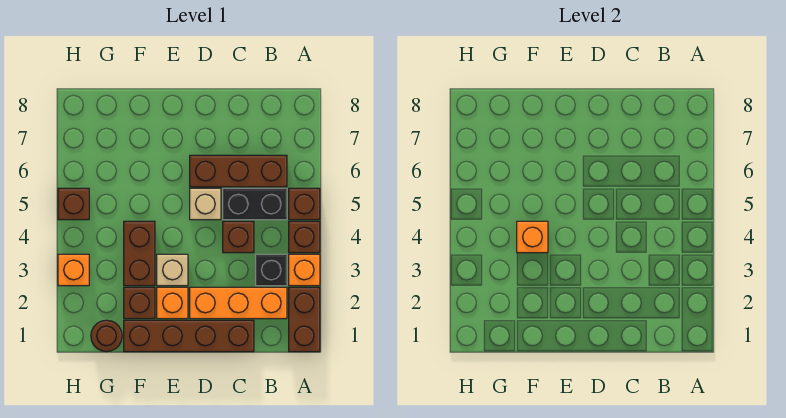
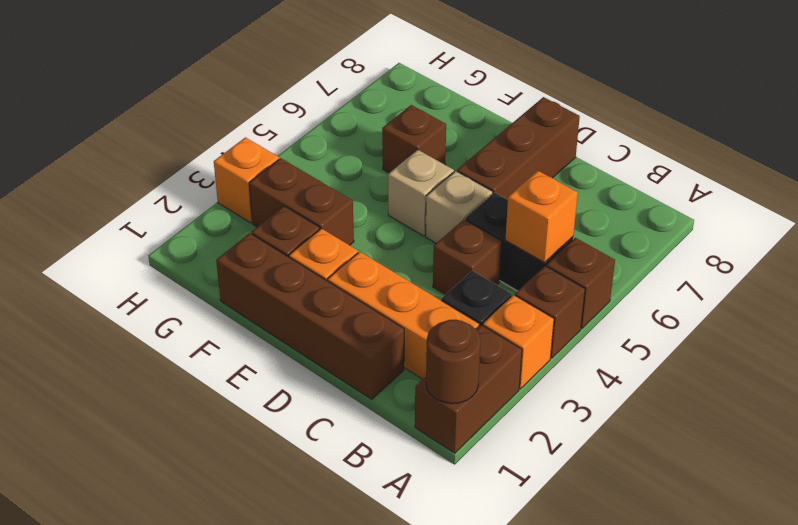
brown 1x3 brick [190,155,287,187] -> brown 1x3 brick turned to [457,97,580,200]
tan 1x1 brick [157,254,188,286] -> tan 1x1 brick moved to [388,150,454,236]
brown 1x2 brick [124,221,155,286] -> brown 1x2 brick turned to [249,158,354,245]
orange 1x1 brick [517,221,548,253] -> orange 1x1 brick moved to [505,171,578,263]
brown 1x1 round brick [91,320,122,352] -> brown 1x1 round brick moved to [426,320,481,404]
brown 1x1 brick [58,188,89,220] -> brown 1x1 brick moved to [382,105,446,173]

